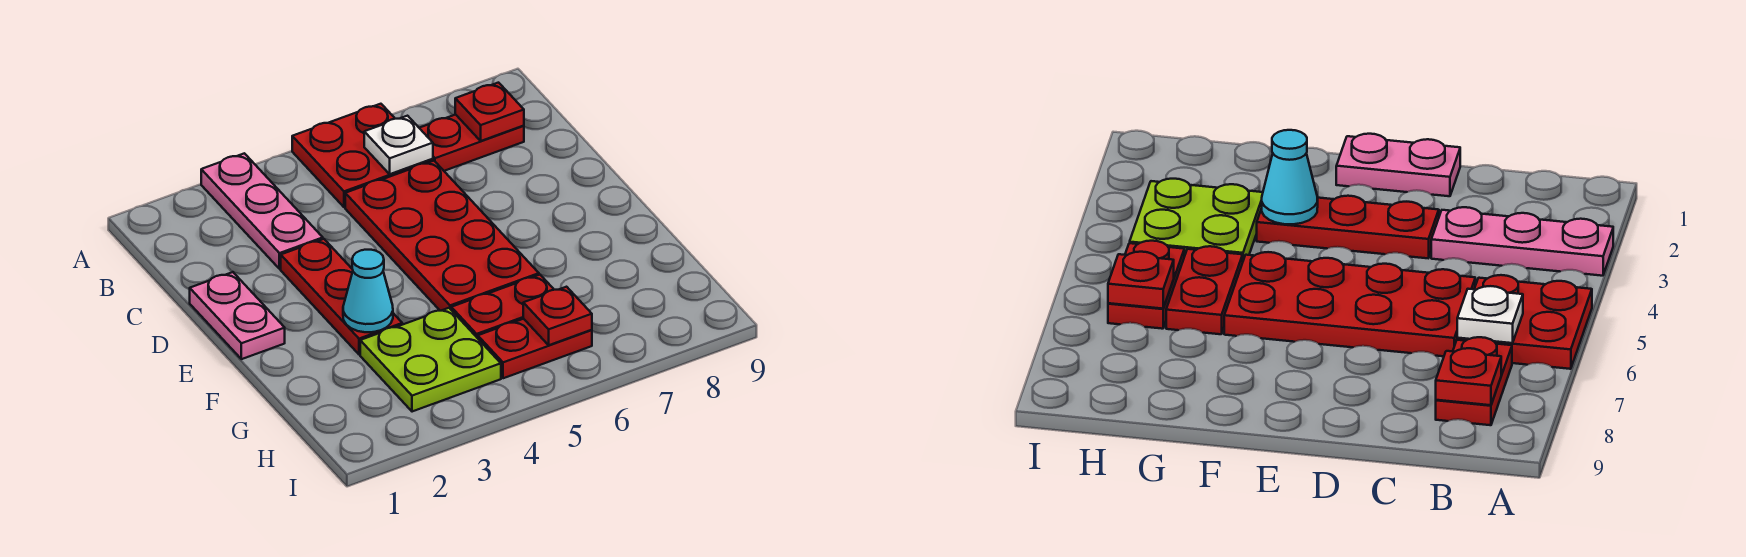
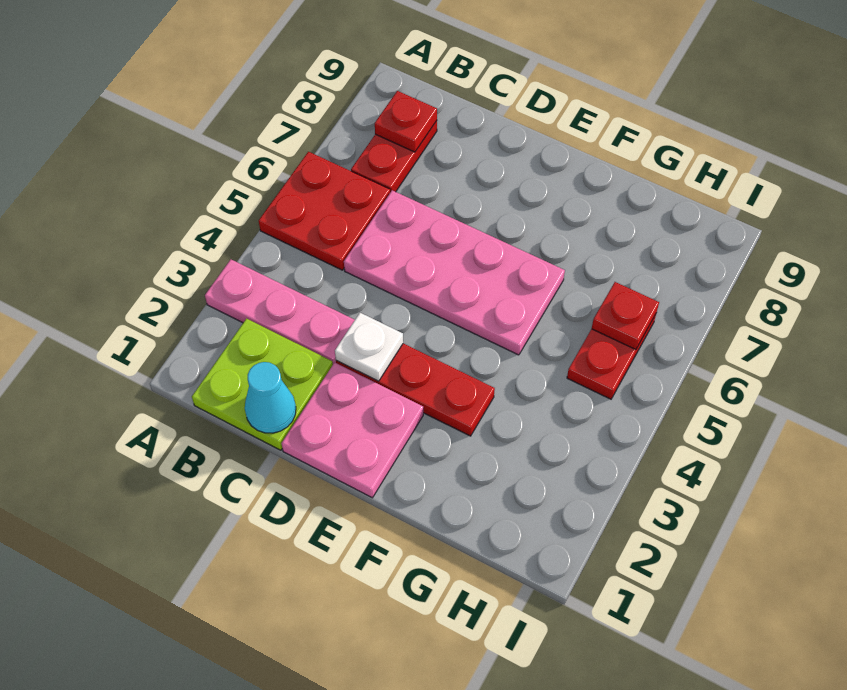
white 1x1 plate [364,116,433,174] -> white 1x1 plate moved to [335,313,403,381]
red 2x4 plate [345,161,539,311] -> pink 2x4 plate [344,190,565,355]
pink 1x2 plate [190,272,285,359] -> pink 2x2 plate [281,363,423,498]
cyan 1x1 cone [343,250,393,332] -> cyan 1x1 cone moved to [245,362,296,433]
lime 2x2 plate [360,308,501,412] -> lime 2x2 plate moved to [192,319,333,450]
red 1x2 plate [451,275,554,338] -> none

